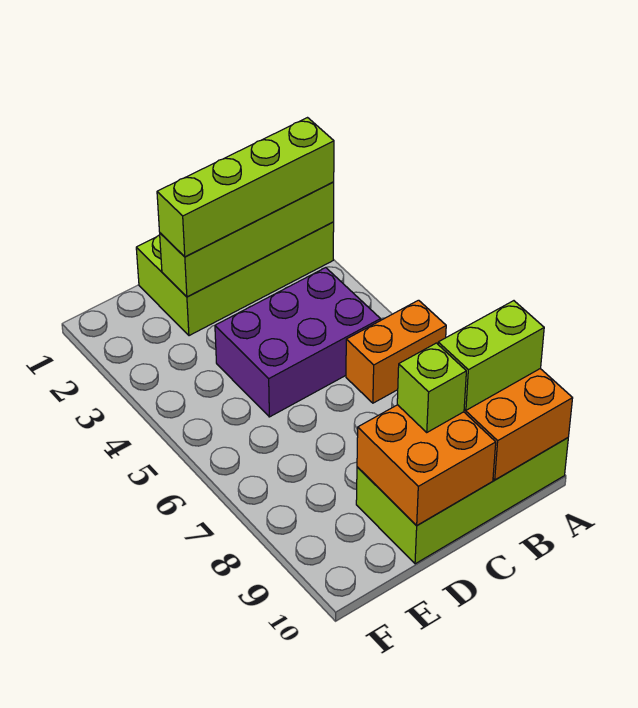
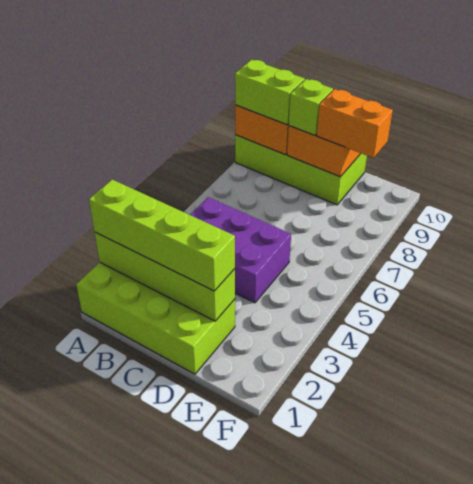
orange 1x2 brick [346,300,446,403] -> orange 1x2 brick moved to [317,89,393,158]

